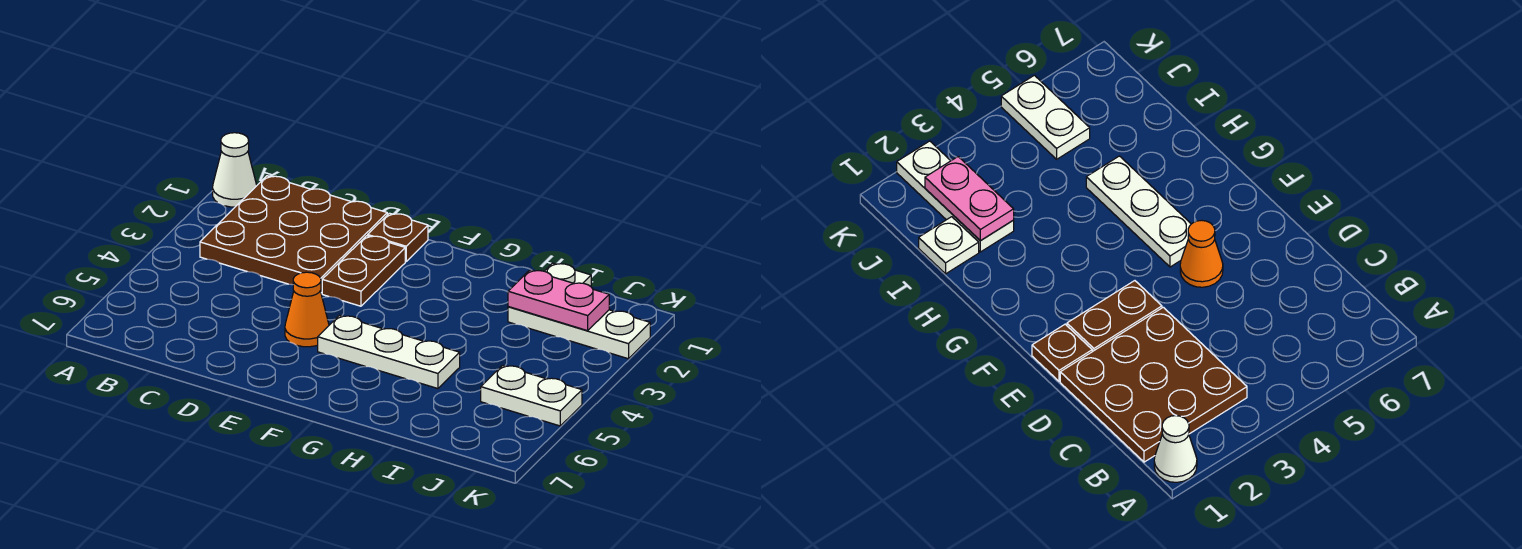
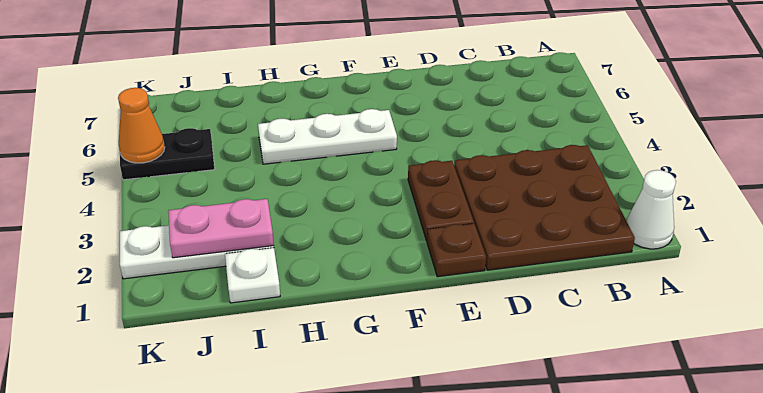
orange 1x1 cone [285,272,329,347] -> orange 1x1 cone moved to [118,88,165,163]
white 1x2 plate [481,365,582,426] -> black 1x2 plate [120,128,215,180]

